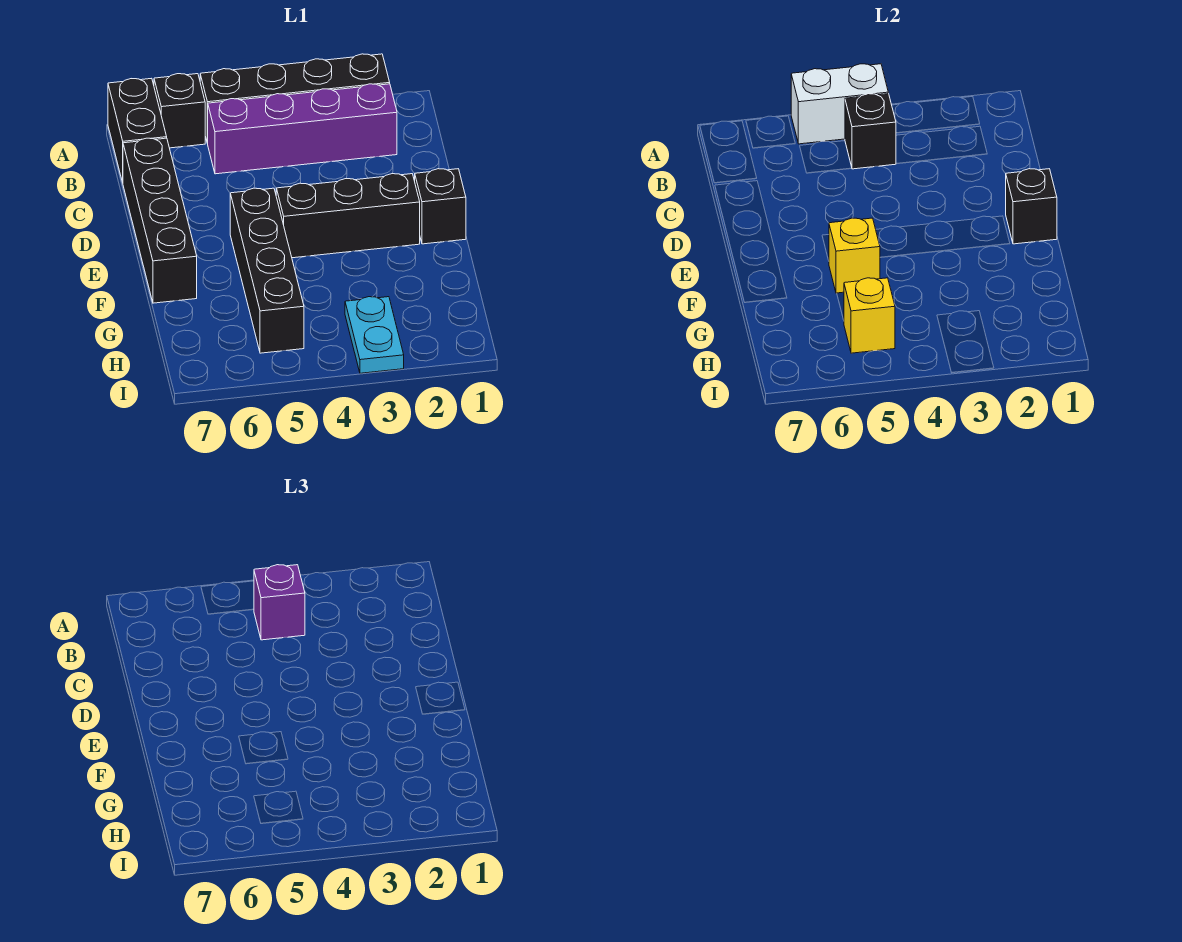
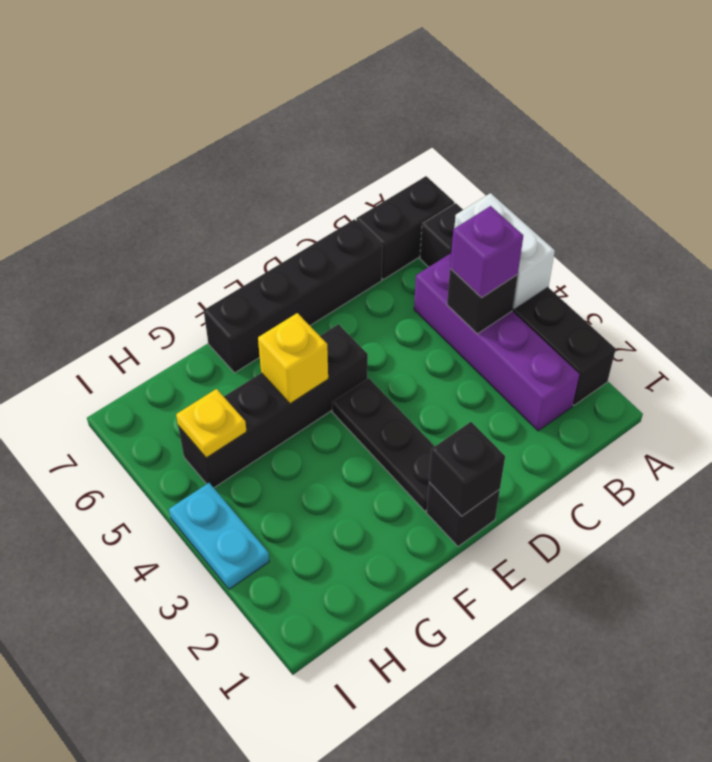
black 1x3 brick [276,174,420,258] -> black 1x3 plate [332,378,435,511]
cyan 1x2 plate [345,297,404,373] -> cyan 1x2 plate turned to [169,483,269,589]
yellow 1x1 brick [844,278,895,353] -> yellow 1x1 plate [176,389,247,458]

